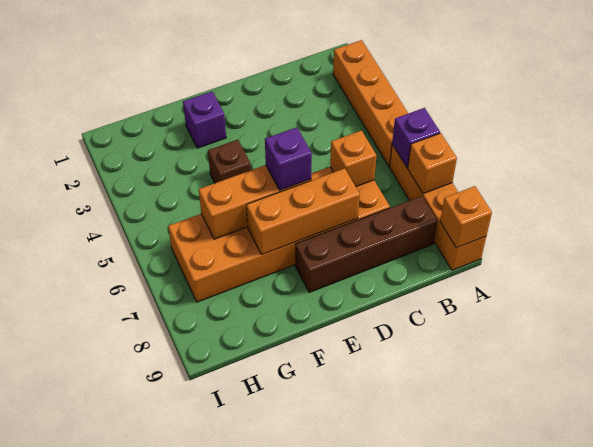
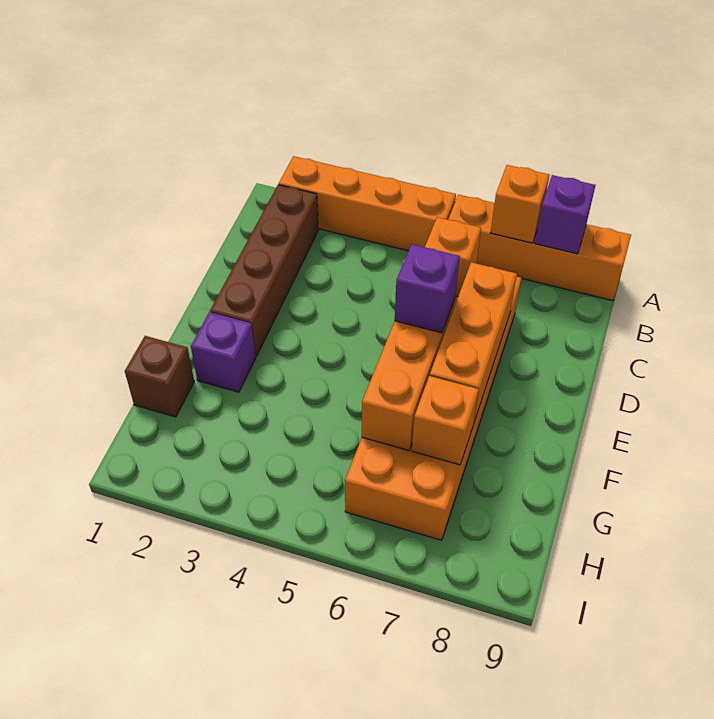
purple 1x1 brick [392,108,440,168] -> purple 1x1 brick moved to [535,175,595,254]
orange 1x1 brick [440,186,492,248] -> orange 1x1 brick moved to [412,376,479,465]
brown 1x4 brick [295,196,438,292] -> brown 1x4 brick moved to [210,185,318,356]
brown 1x1 brick [208,140,251,183] -> brown 1x1 brick moved to [125,336,194,417]

